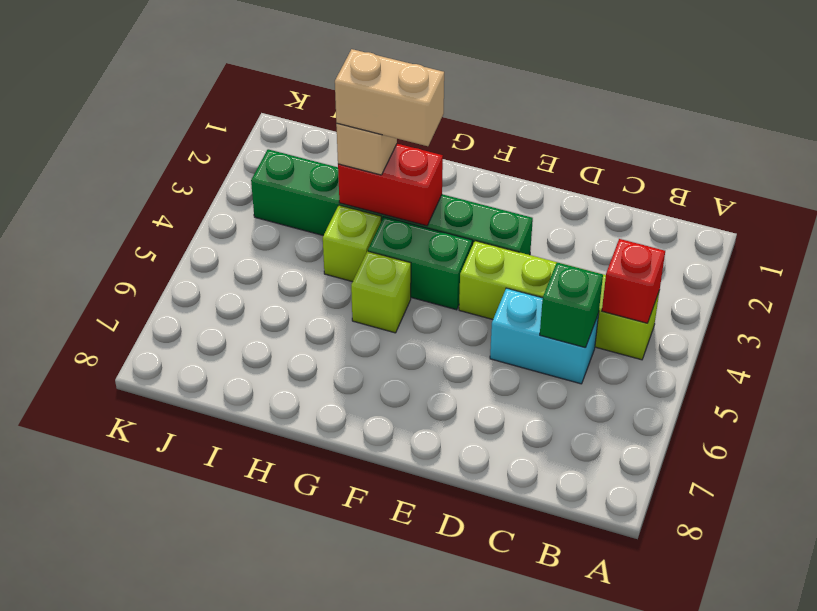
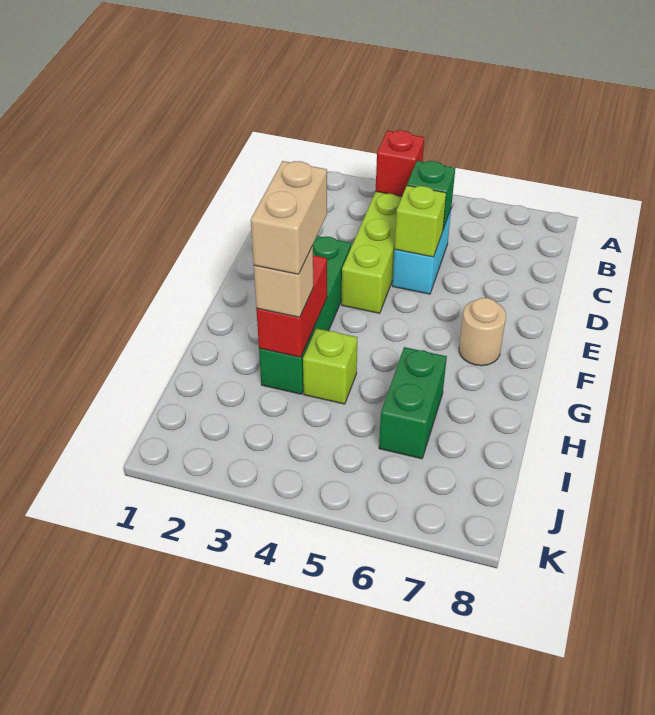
green 1x6 brick [251,149,533,255] -> green 1x4 brick [259,236,351,394]
green 1x2 brick [368,217,472,310] -> green 1x2 brick moved to [379,347,447,459]
none -> tan 1x1 round brick [459,298,506,366]
lime 1x1 brick [351,251,411,333] -> lime 1x1 brick moved to [394,186,446,257]

